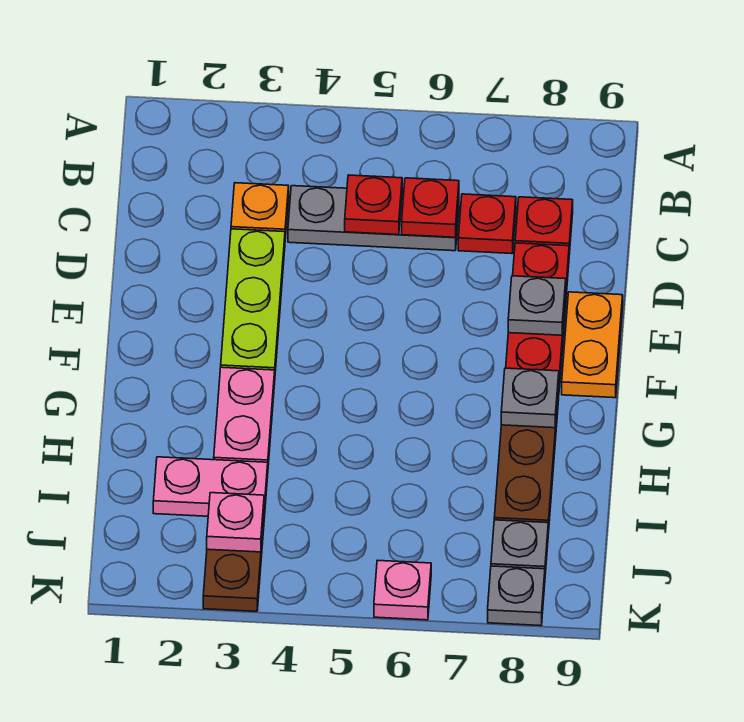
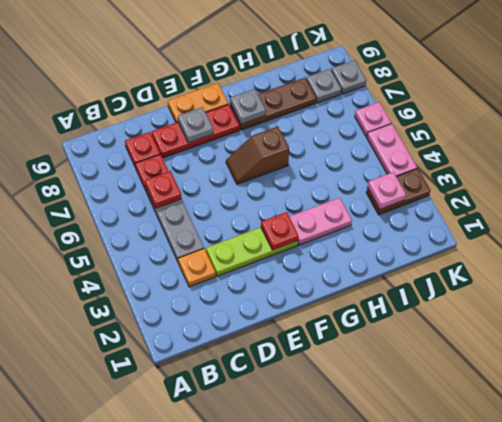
red 1x1 plate [345,175,402,235] -> red 1x1 plate moved to [261,212,299,250]
none -> brown 1x2 slope [226,127,290,184]
pink 1x2 plate [153,457,268,517] -> pink 1x2 plate moved to [367,124,417,176]

